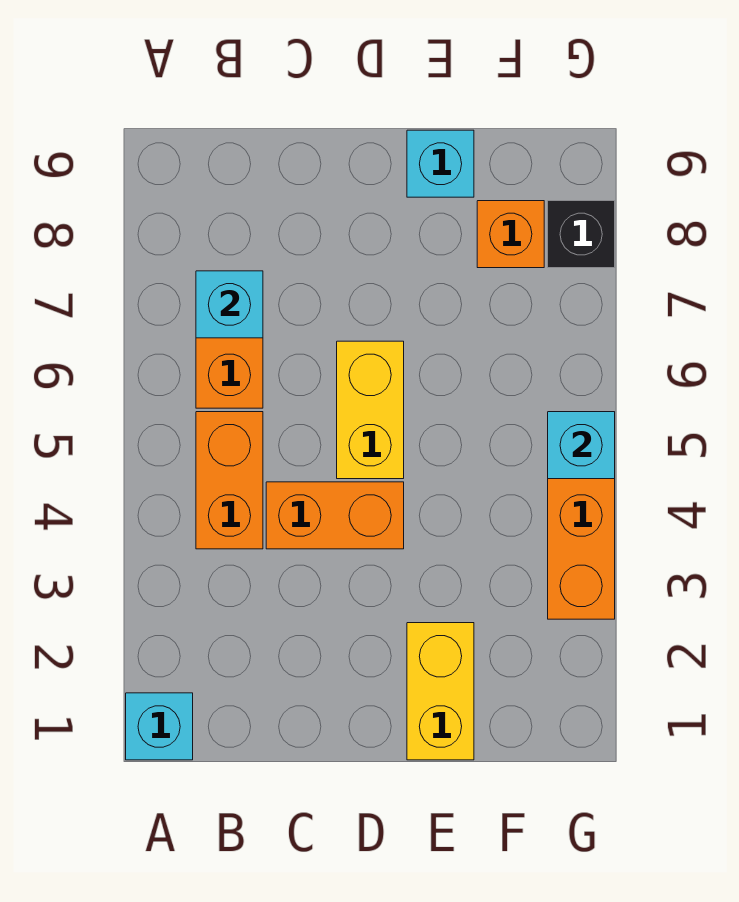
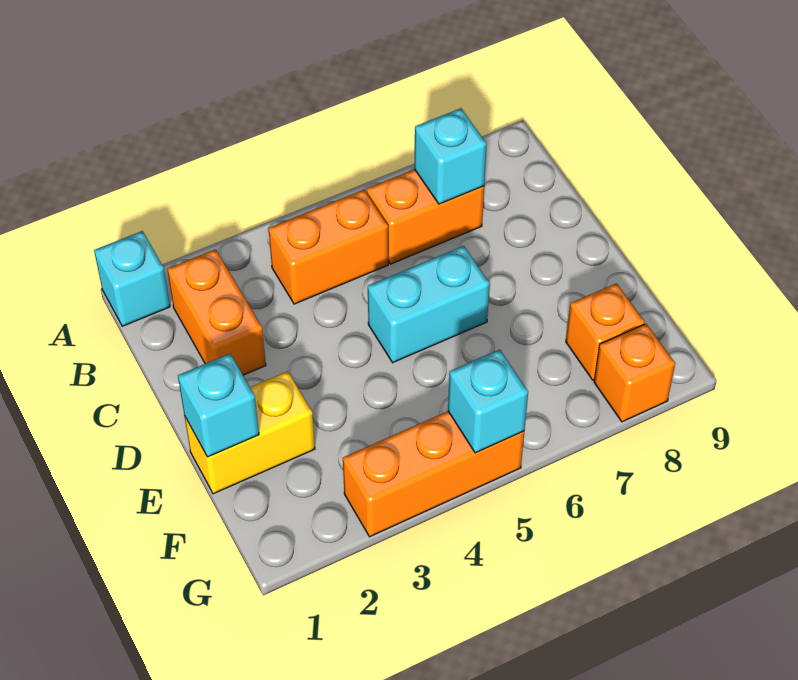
orange 1x2 brick [266,482,404,549] -> orange 1x2 brick moved to [167,249,266,375]
yellow 1x2 brick [337,341,404,479] -> cyan 1x2 brick [368,246,490,363]
cyan 1x1 brick [407,130,474,197] -> cyan 1x1 brick moved to [178,354,259,457]
black 1x1 brick [548,201,615,268] -> orange 1x1 brick [594,324,675,422]

